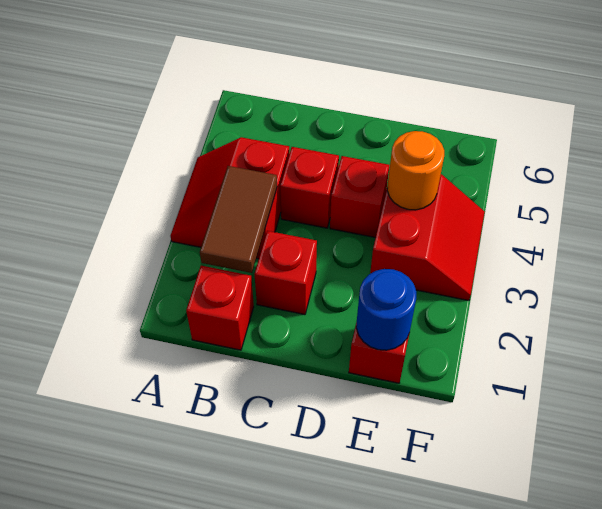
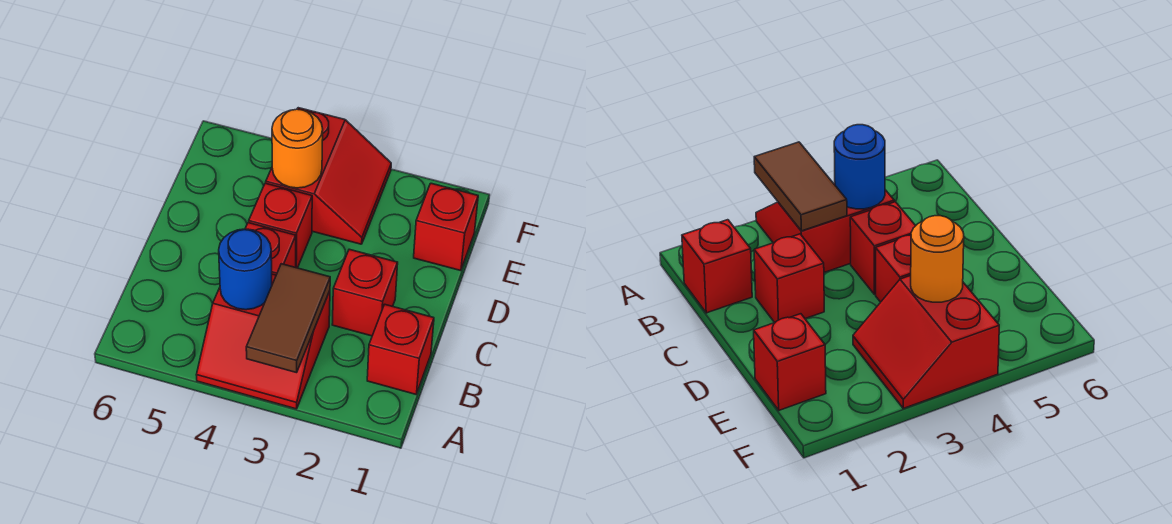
brown 1x2 tile [200,166,277,273] -> brown 1x2 tile turned to [246,264,330,373]
blue 1x1 round brick [356,269,416,350] -> blue 1x1 round brick moved to [219,229,272,310]
red 2x2 slope [370,174,485,301] -> red 2x2 slope turned to [266,108,391,244]

